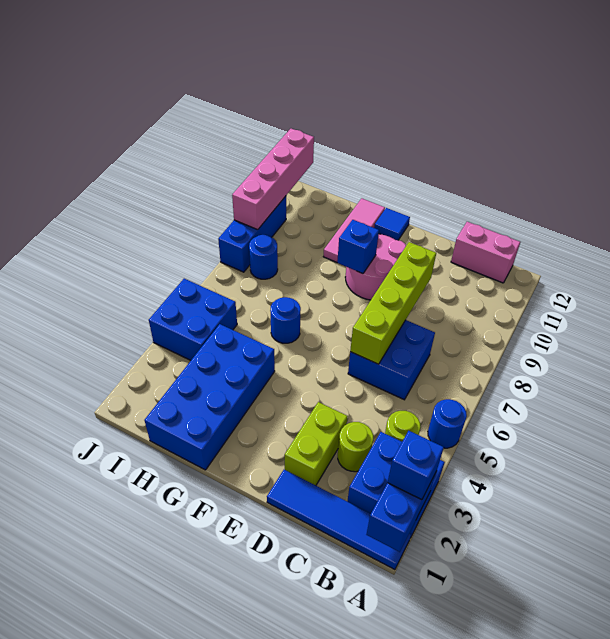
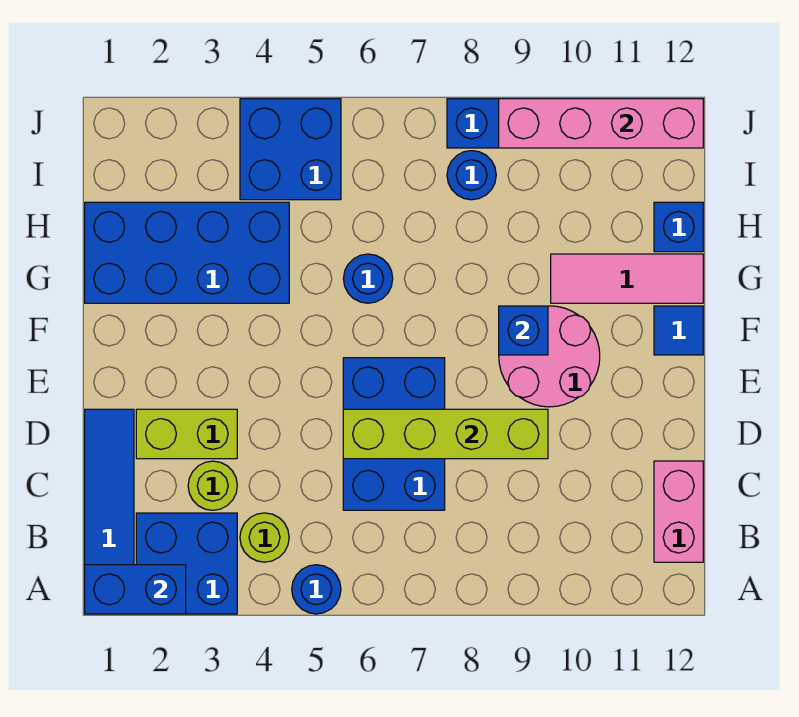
blue 1x1 brick [388,431,444,500] -> blue 1x1 brick moved to [654,202,703,252]
blue 2x2 brick [348,320,435,400] -> blue 2x3 brick [343,358,445,510]

